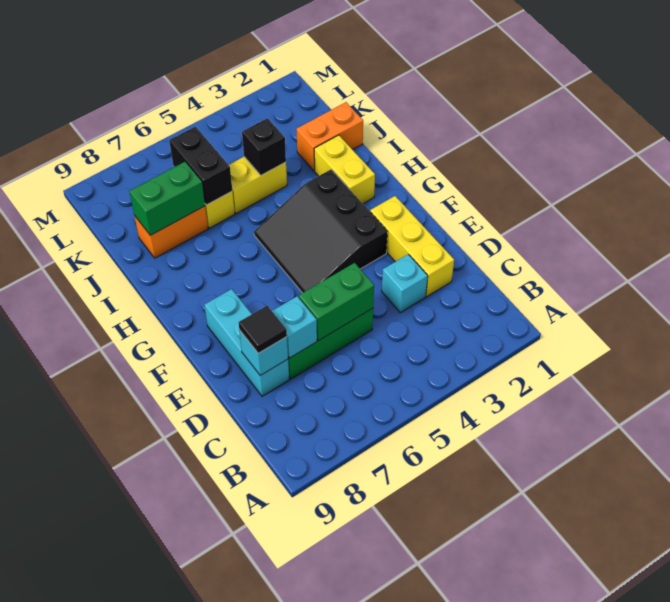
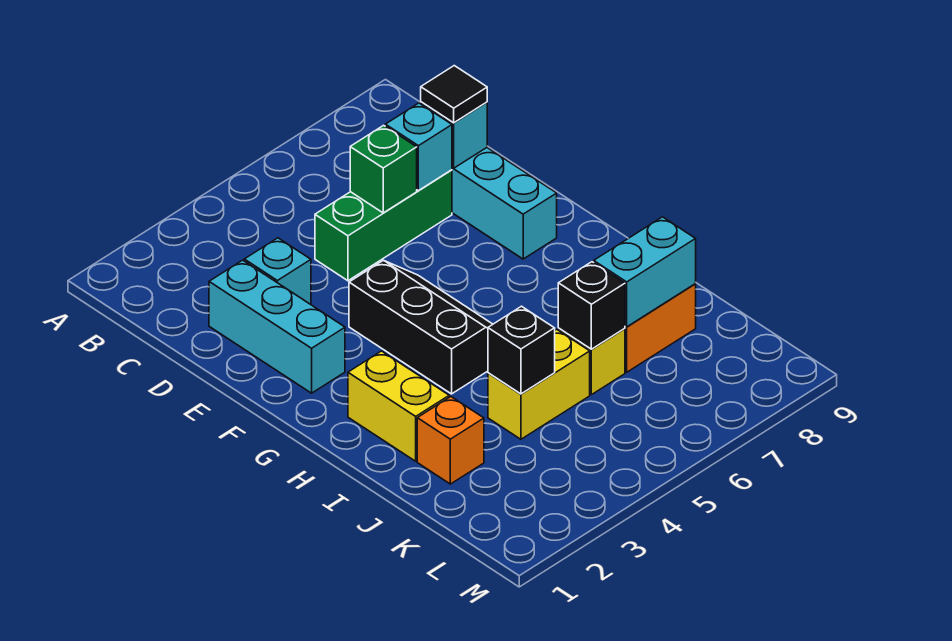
yellow 1x3 brick [370,196,454,297] -> cyan 1x3 brick [209,260,345,393]
green 1x2 brick [299,263,374,341] -> green 1x1 brick [350,125,417,213]
black 3x3 slope [254,169,387,293] -> black 2x3 slope [349,260,493,394]
orange 1x2 brick [296,102,363,171] -> orange 1x1 brick [417,397,484,484]
black 1x2 brick [169,127,232,205] -> black 1x1 brick [558,262,625,349]
green 1x2 brick [129,162,205,235] -> cyan 1x2 brick [594,217,696,327]

